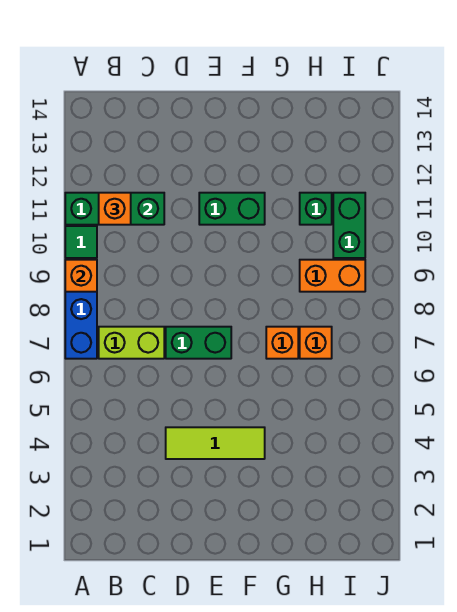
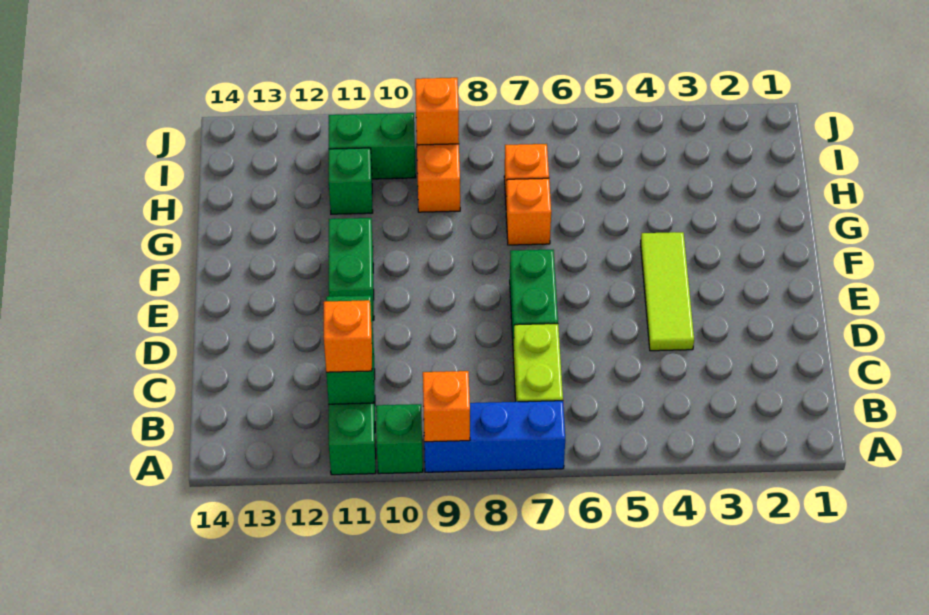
green 1x1 tile [65,226,97,258] -> green 1x1 brick [376,404,423,474]
none -> orange 1x1 brick [415,78,459,145]

